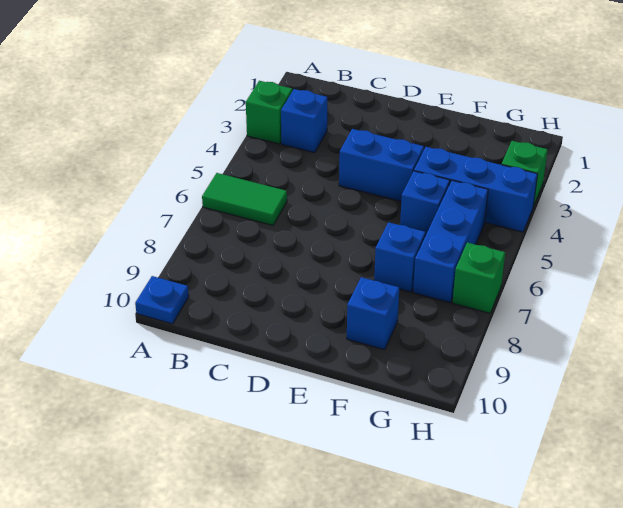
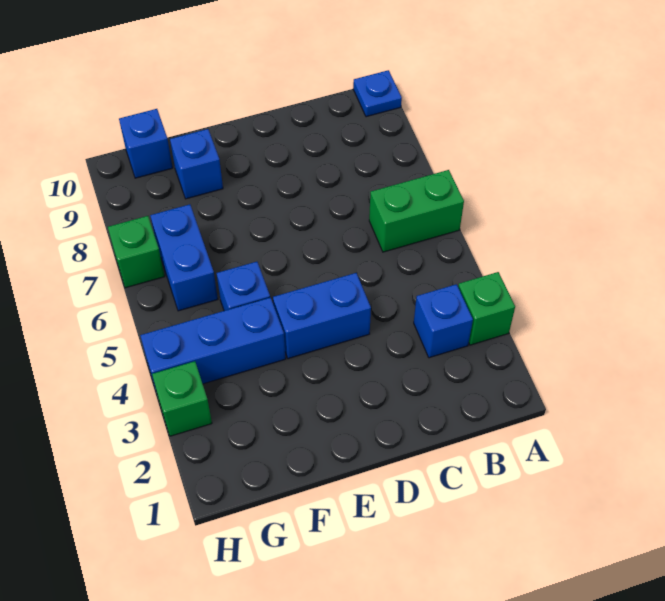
green 1x2 tile [202,173,287,225] -> green 1x2 brick [369,170,464,252]
blue 1x1 brick [374,222,425,292] -> blue 1x1 brick moved to [119,109,173,178]
blue 1x3 brick [413,180,488,303] -> blue 1x2 brick [150,204,218,311]

